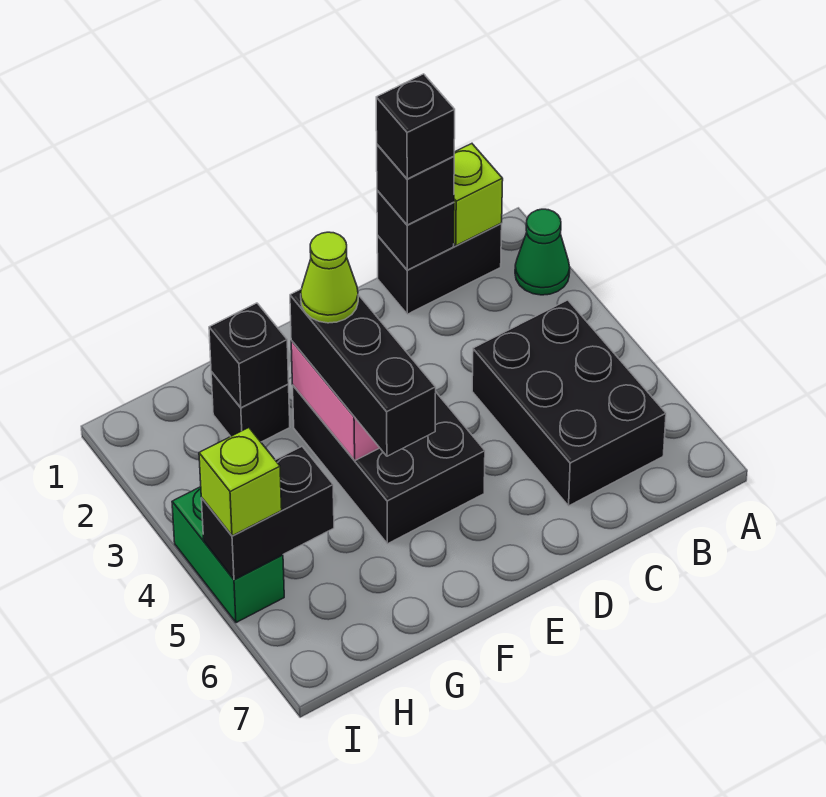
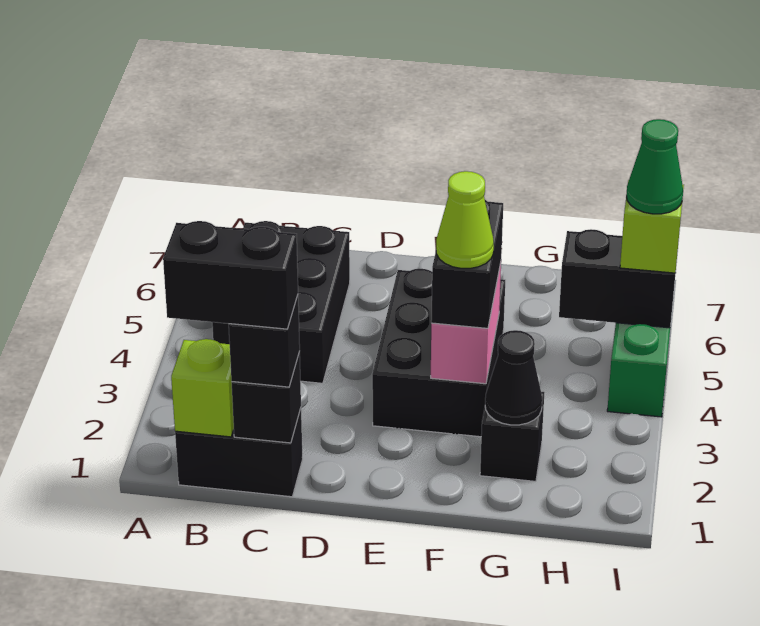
green 1x1 cone [515,209,570,295] -> green 1x1 cone moved to [626,119,683,214]
black 1x1 brick [376,74,455,179] -> black 1x2 brick [163,221,298,329]
black 1x3 brick [290,289,436,456] -> black 1x2 brick [431,200,503,328]
black 1x1 brick [209,303,289,408] -> black 1x1 cone [485,330,542,425]

